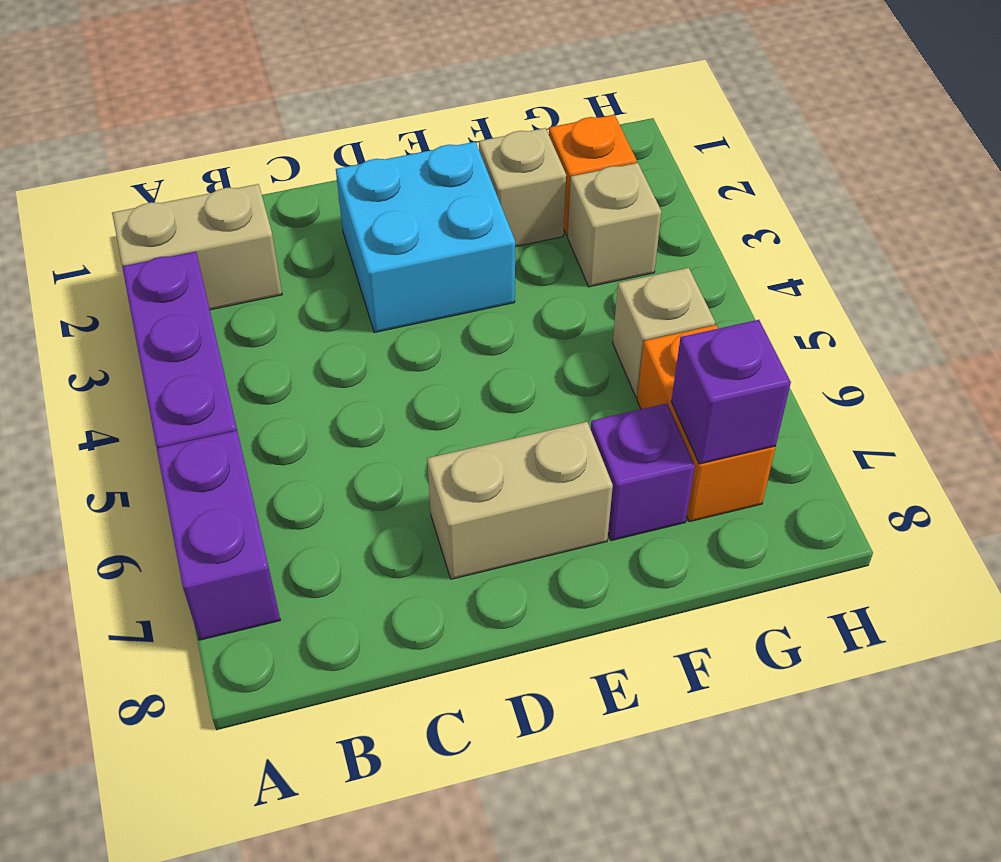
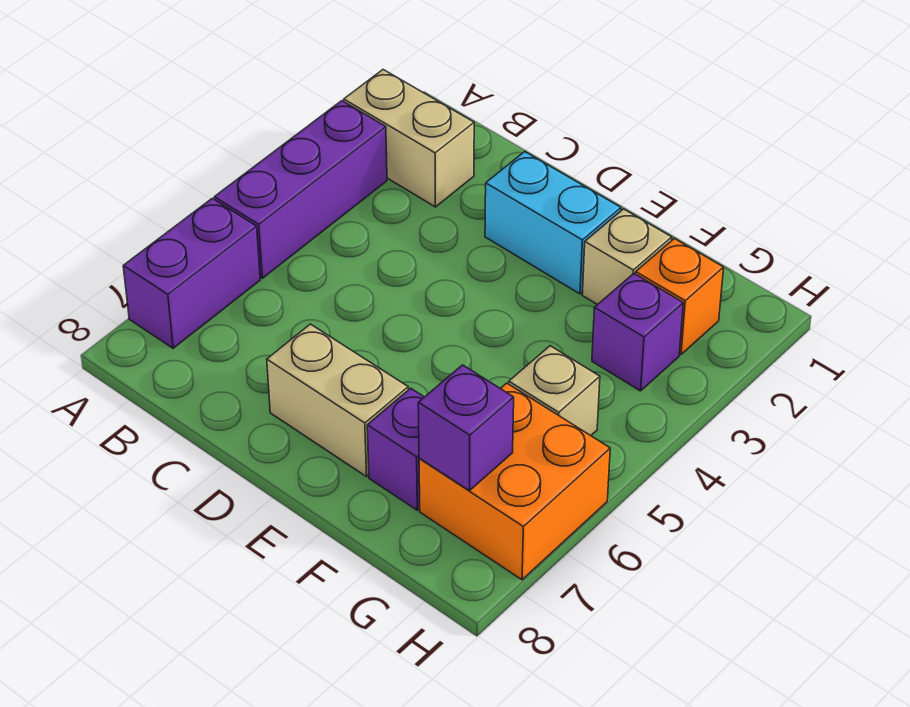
cyan 2x2 brick [336,142,515,333] -> cyan 1x2 brick [485,152,621,294]
tan 1x1 brick [568,163,661,287] -> purple 1x1 brick [592,274,683,391]
orange 1x2 brick [637,325,775,522] -> orange 2x2 brick [419,383,610,580]

